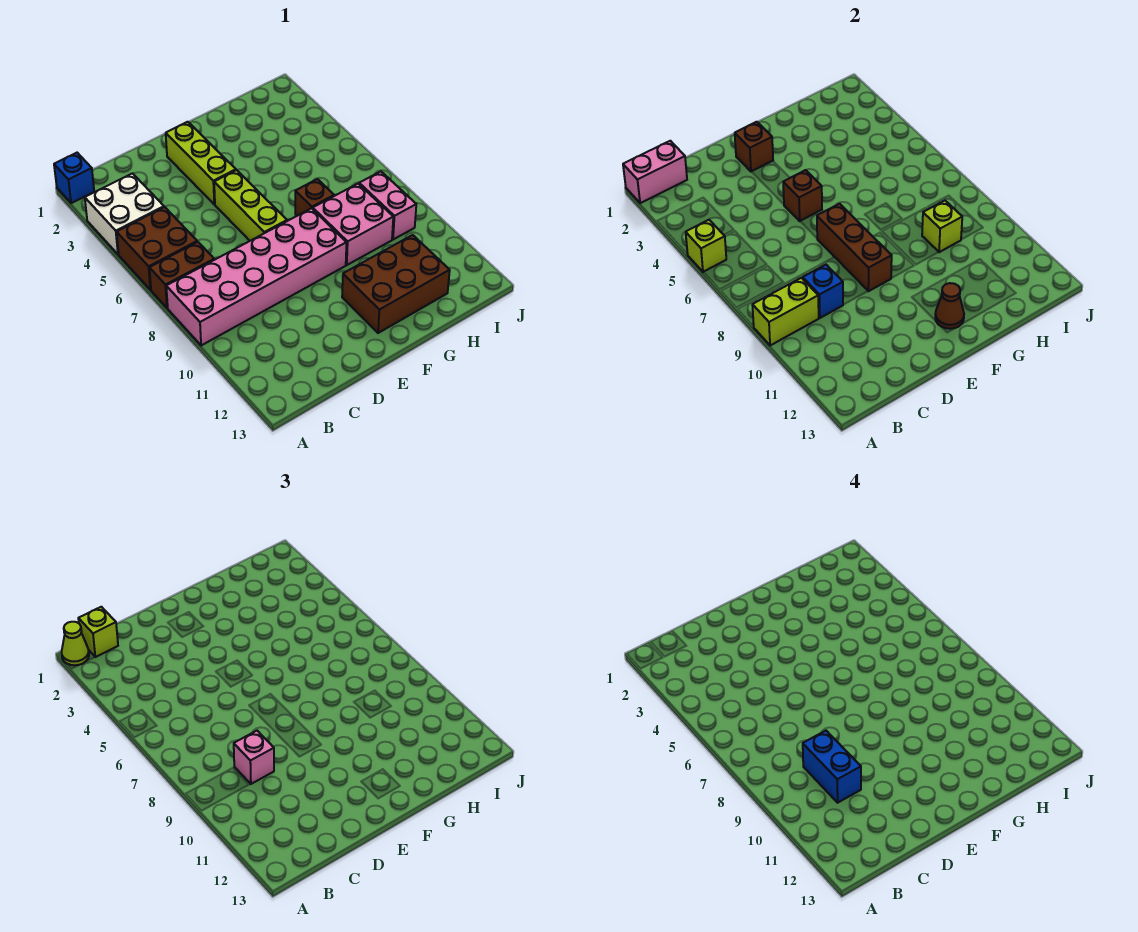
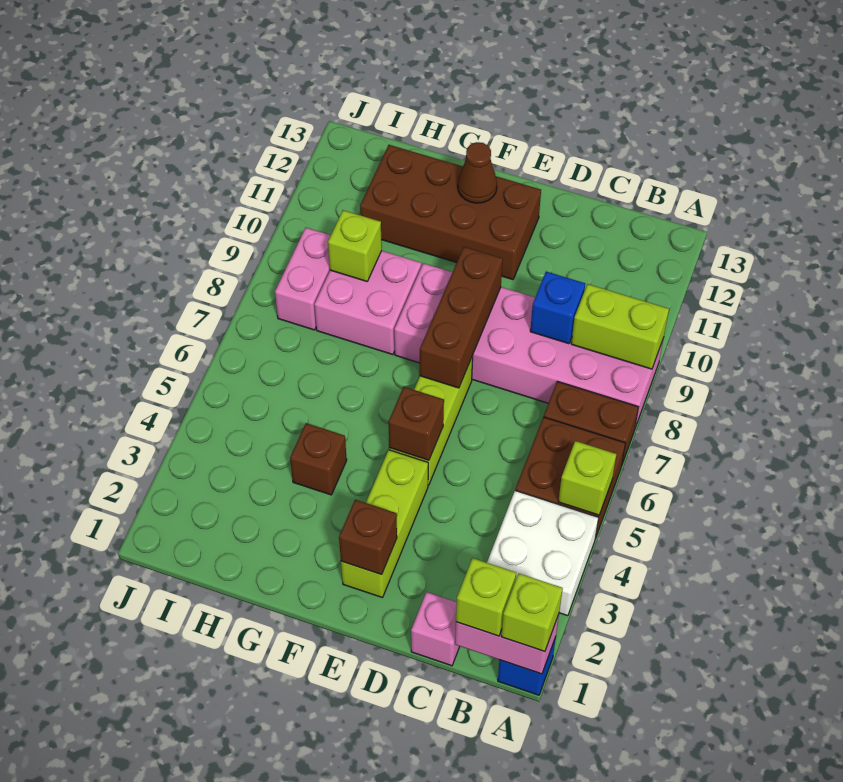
lime 1x1 cone [62,622,89,665] -> lime 1x1 brick [501,574,563,652]
pink 1x1 brick [234,731,274,784] -> pink 1x1 brick moved to [411,592,460,666]
blue 1x2 brick [803,731,861,803] -> none
brown 2x3 brick [342,235,450,333] -> brown 2x4 brick [360,145,541,280]
brown 1x1 brick [295,179,334,216] -> brown 1x1 brick moved to [290,423,347,495]

